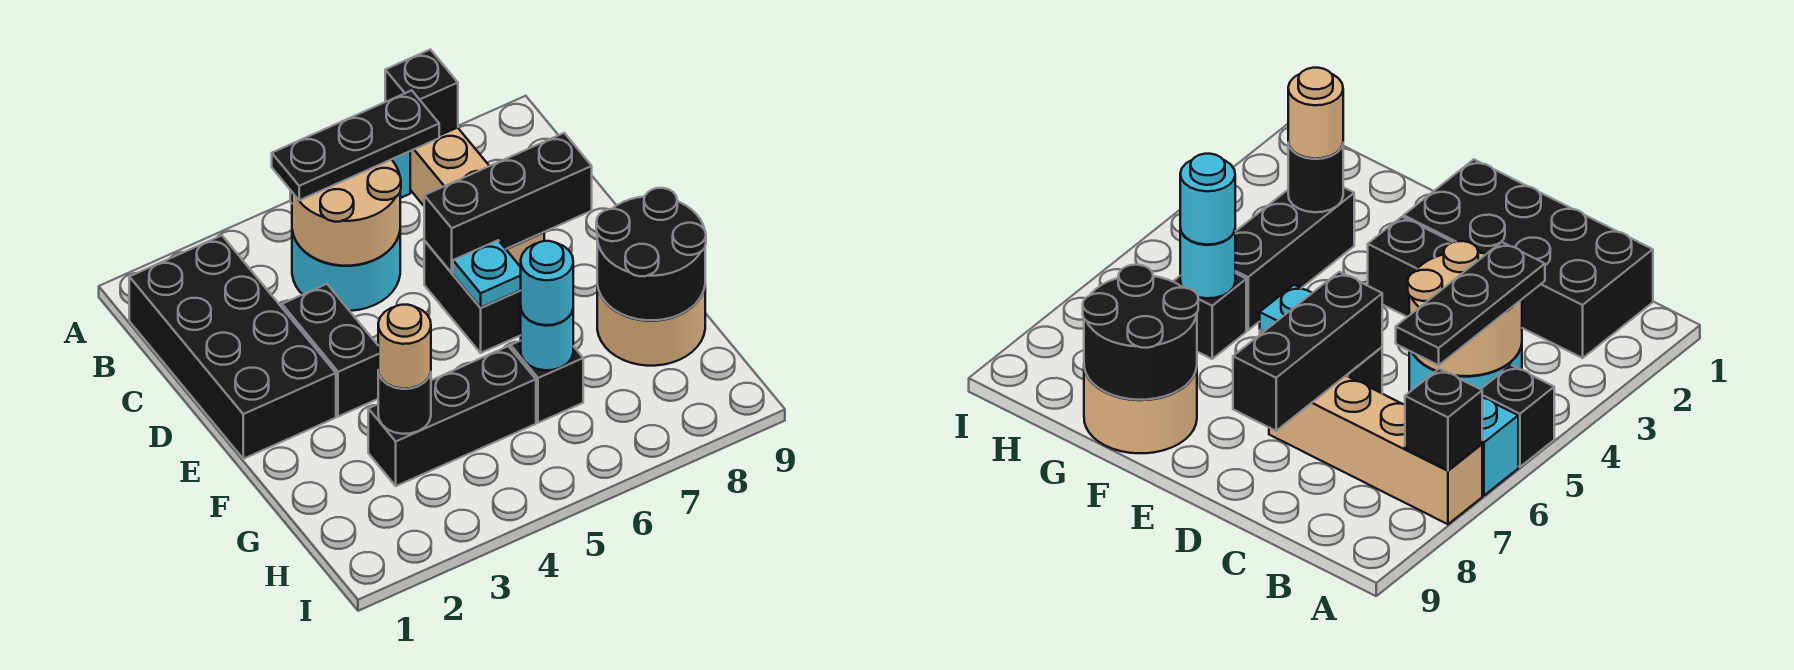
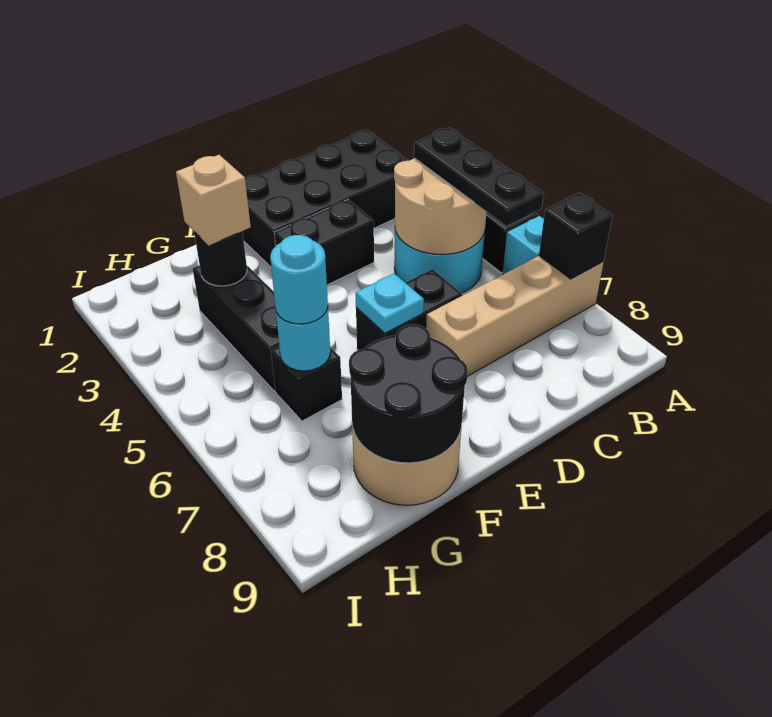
black 1x3 brick [424,133,592,273] -> none
tan 1x1 round brick [378,305,431,389] -> tan 1x1 brick [176,155,251,245]

